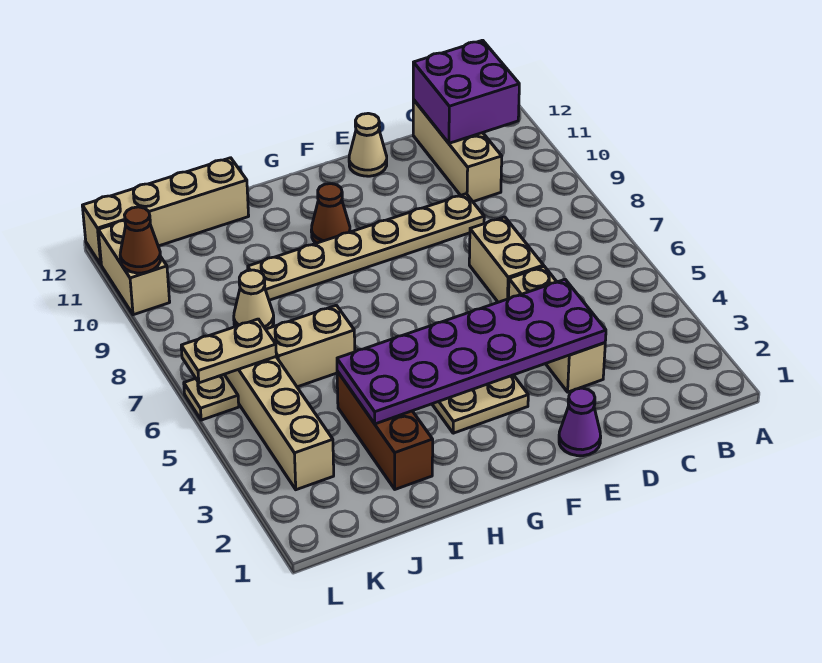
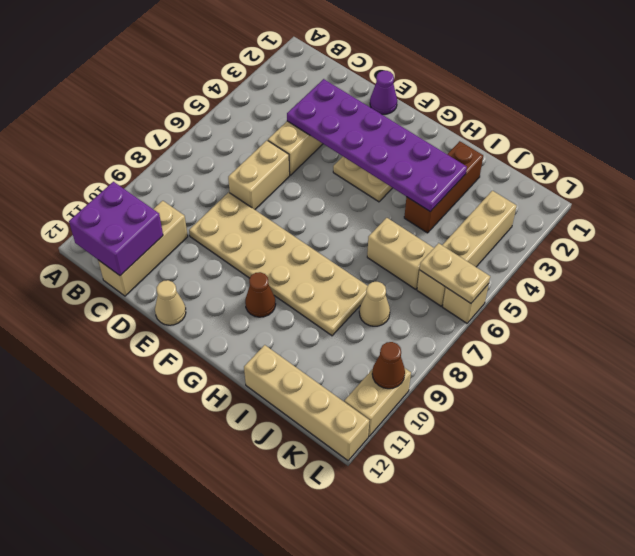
tan 1x6 plate [248,194,484,300] -> tan 2x6 plate [189,192,368,336]
tan 1x1 plate [184,375,239,420] -> tan 1x1 brick [443,284,489,323]

